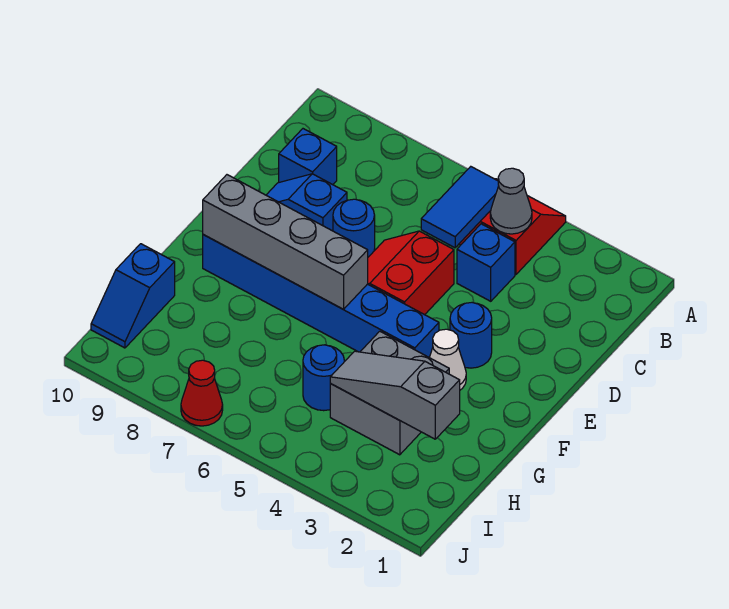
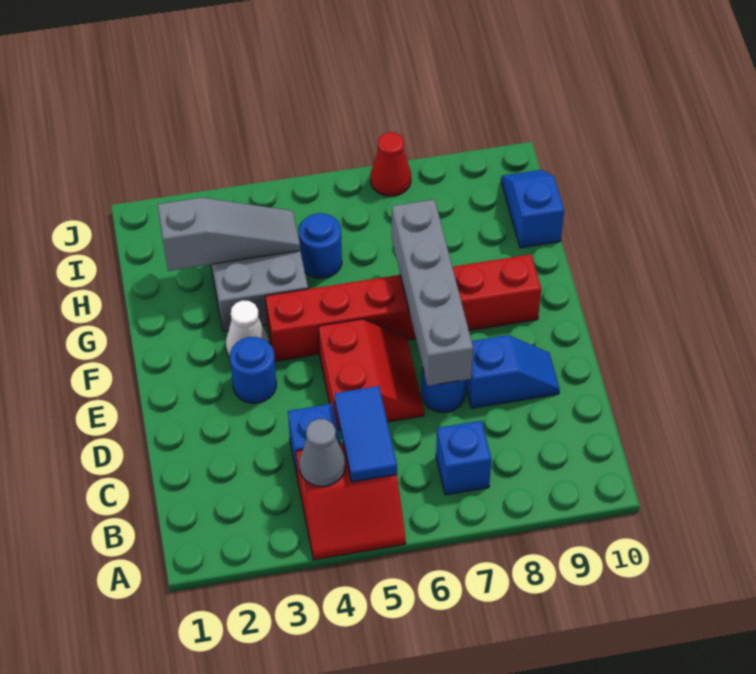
blue 1x1 brick [279,129,337,185] -> blue 1x1 brick moved to [436,421,492,495]
blue 1x6 brick [203,235,439,357] -> red 1x6 brick [265,254,541,361]
grey 1x4 brick [203,175,368,309] -> grey 1x4 brick turned to [392,199,473,386]

